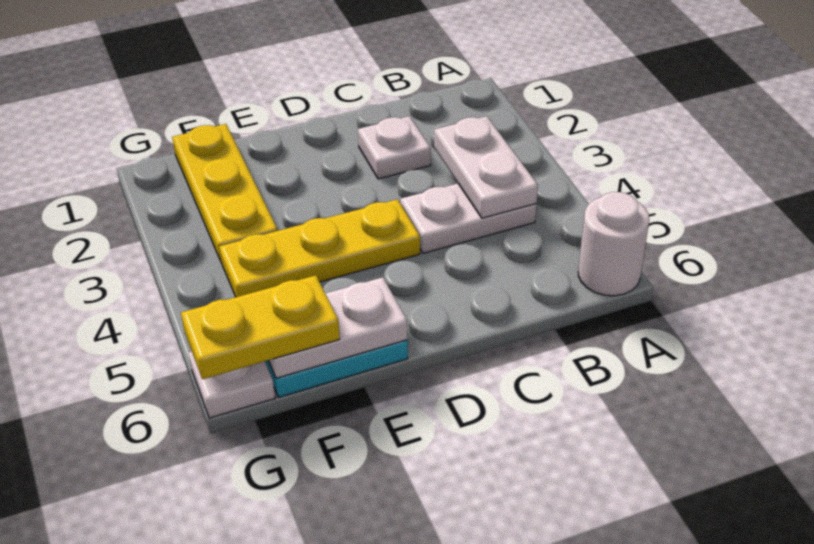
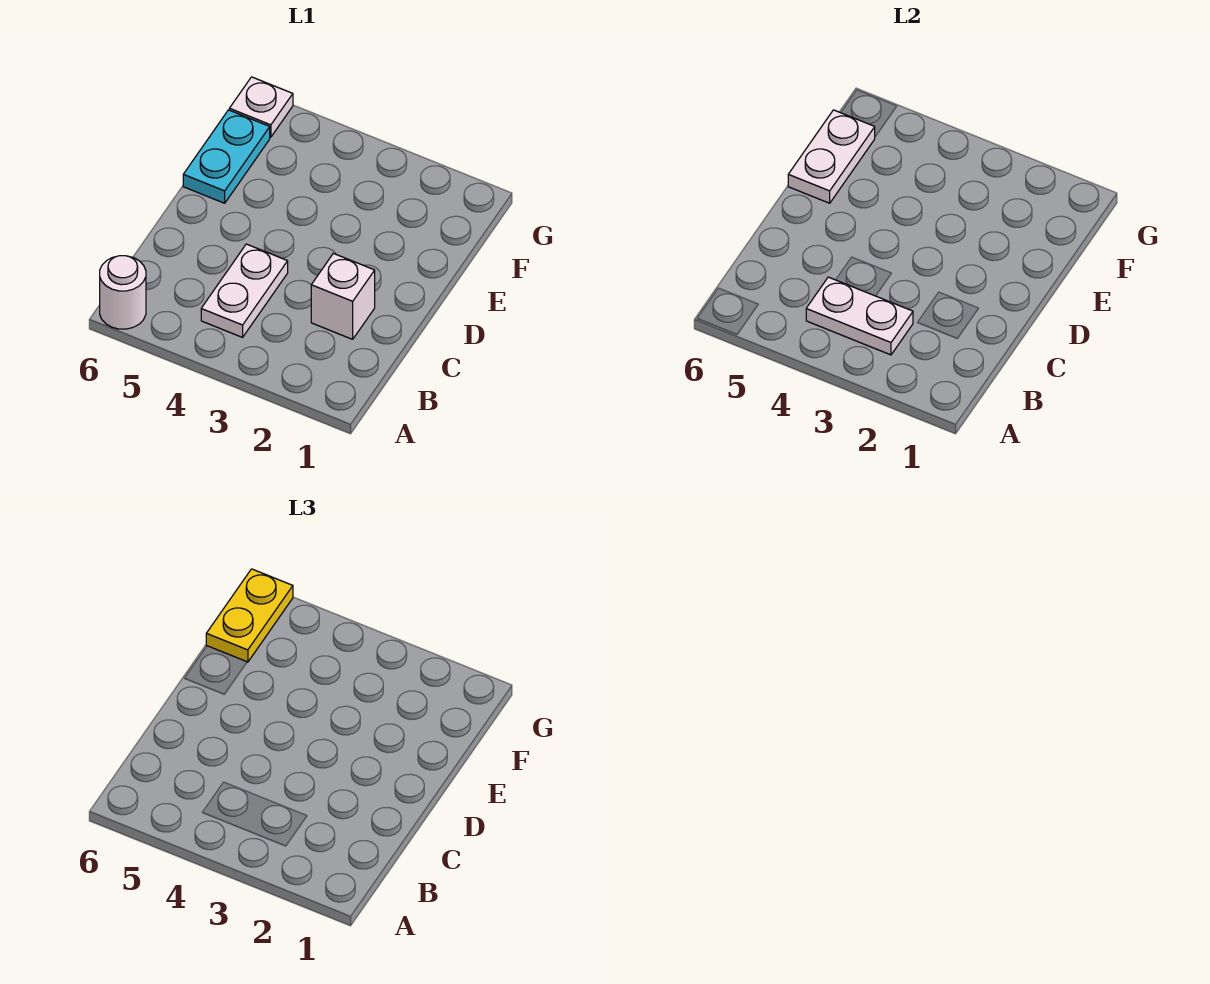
white 1x1 plate [358,116,431,179] -> white 1x1 brick [311,253,375,339]
yellow 1x3 plate [219,199,420,297] -> none
yellow 1x3 plate [172,124,278,263] -> none

